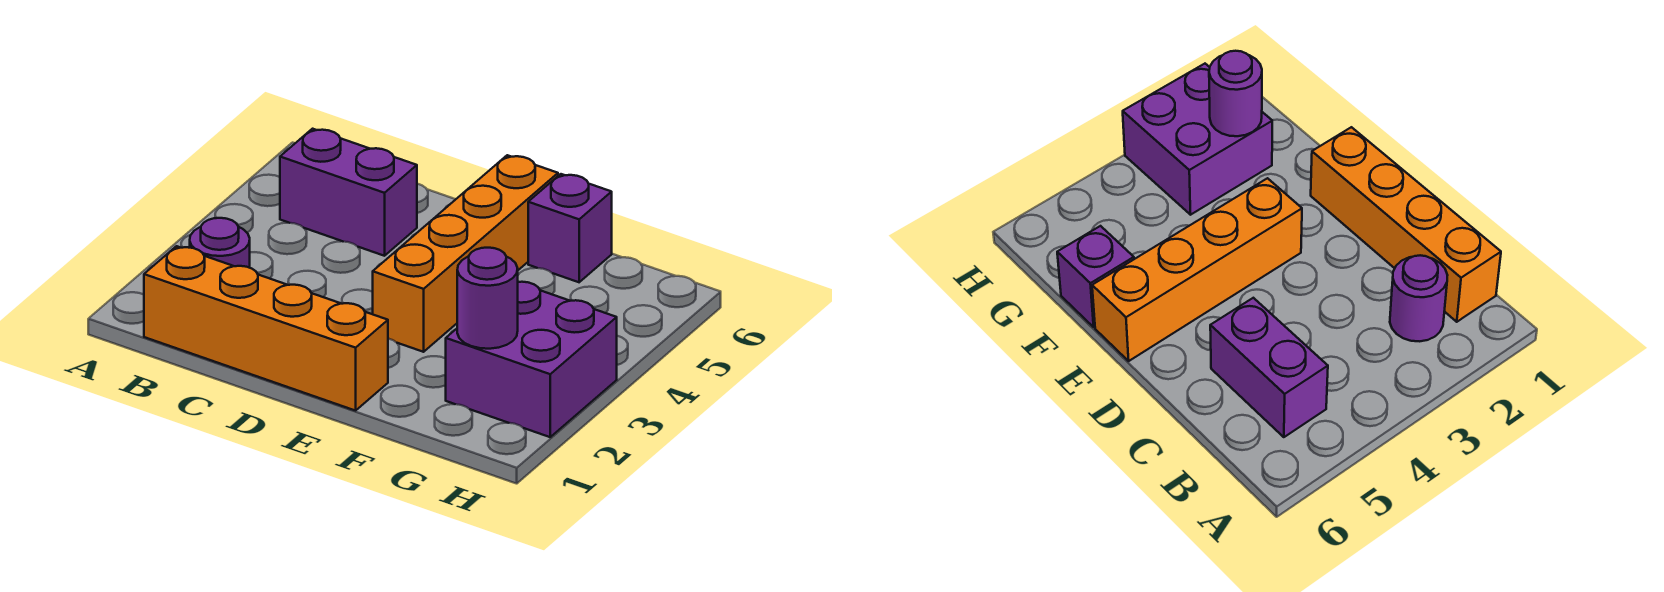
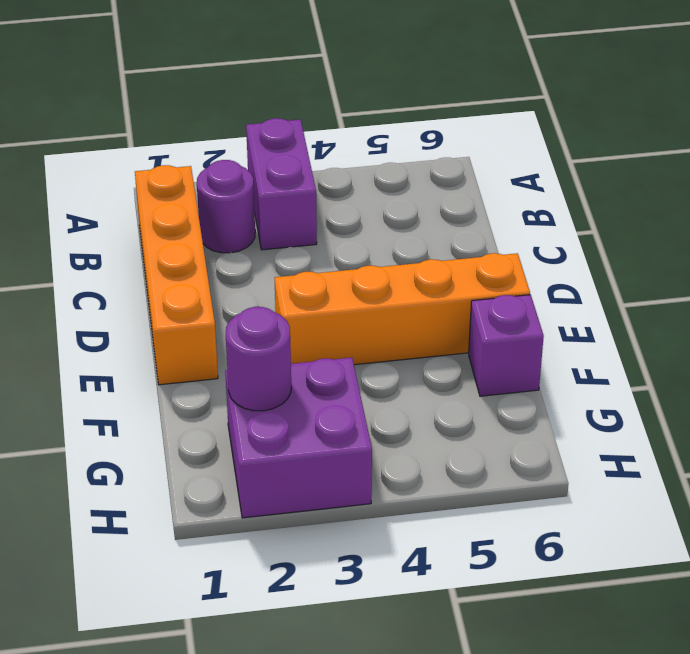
purple 1x2 brick [280,129,417,256] -> purple 1x2 brick moved to [246,118,317,250]

